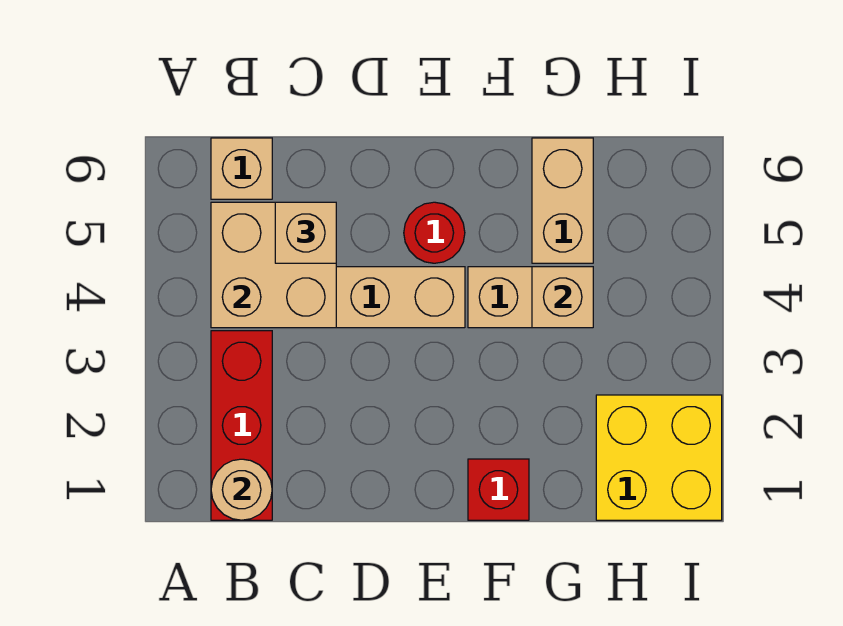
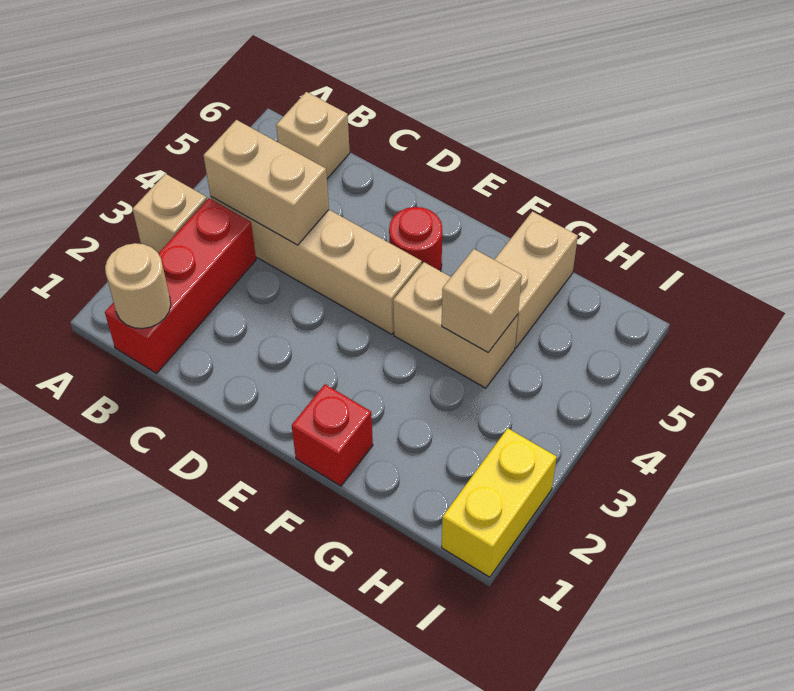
tan 2x2 brick [211,202,336,328] -> tan 1x2 brick [203,120,329,245]
tan 1x1 brick [275,202,336,263] -> tan 1x1 brick moved to [133,174,207,253]
yellow 2x2 brick [596,395,722,520] -> yellow 1x2 brick [442,428,557,577]

